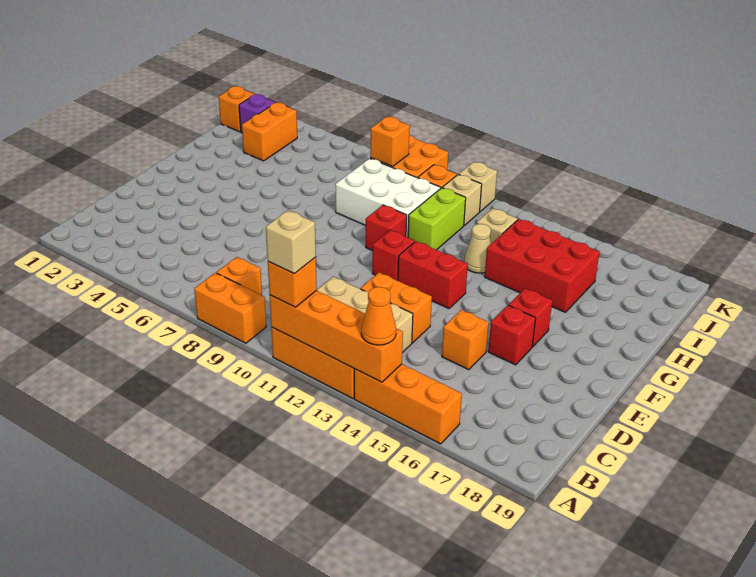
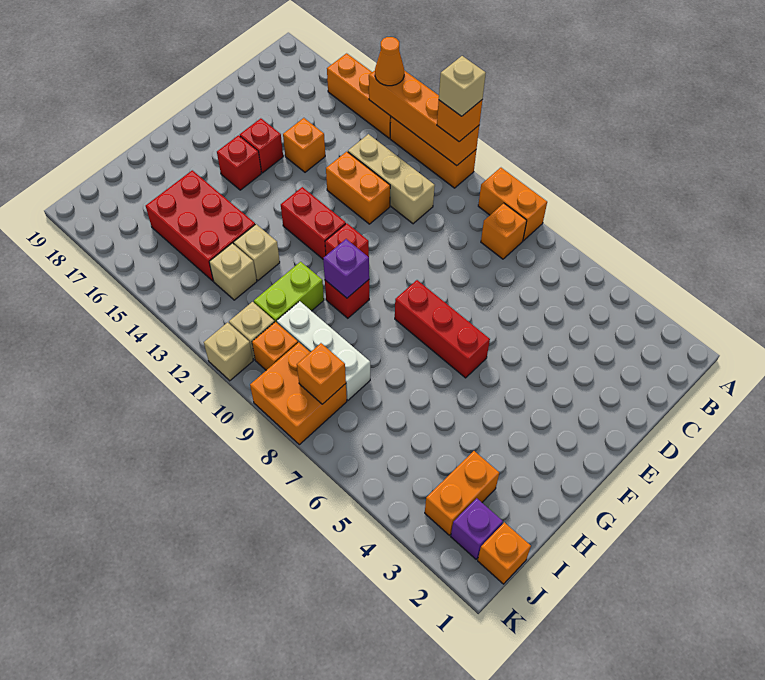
none -> red 1x3 brick [395,280,490,378]
none -> purple 1x1 brick [323,239,369,298]
white 2x3 brick [335,159,441,237] -> white 1x3 brick [277,301,370,400]
tan 1x1 cone [464,224,491,273] -> tan 1x1 brick [234,224,280,281]

